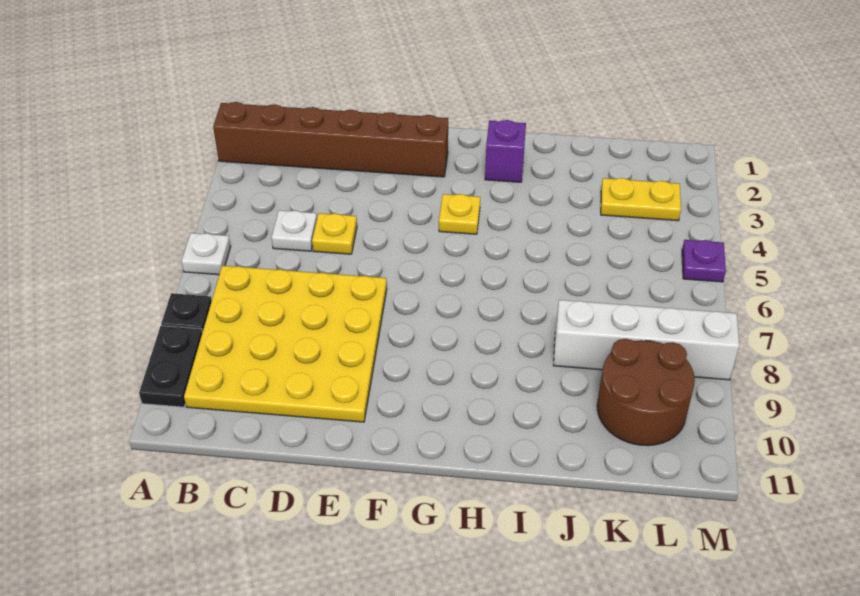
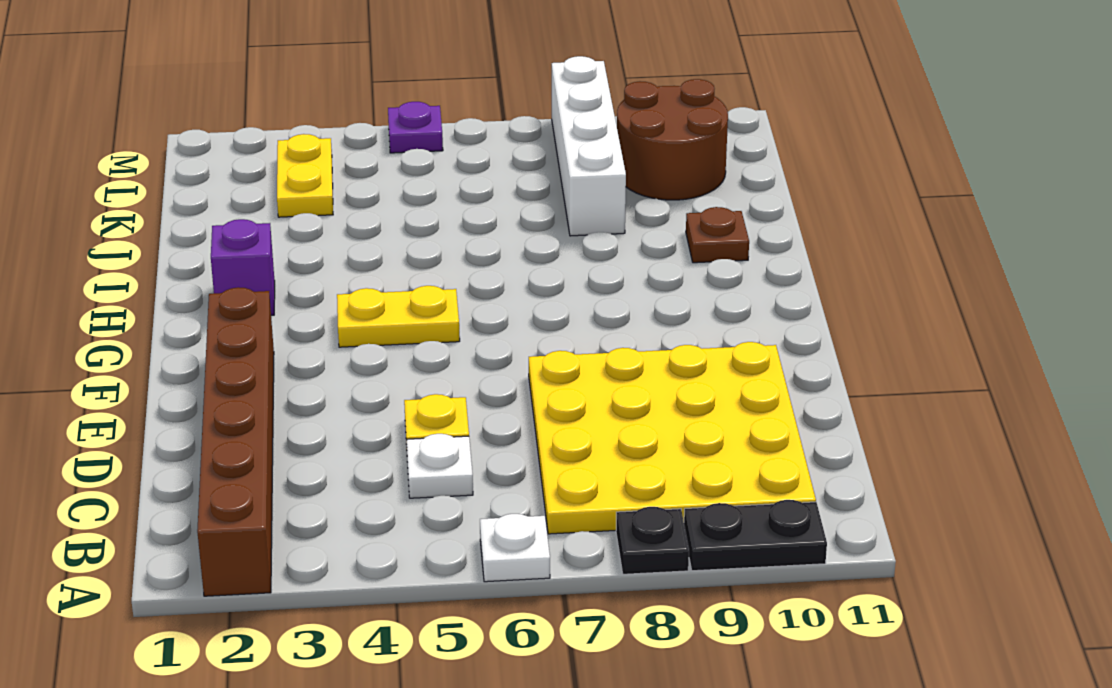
yellow 1x1 plate [439,194,480,234] -> yellow 1x2 plate [337,286,460,347]
none -> brown 1x1 plate [686,207,749,263]

